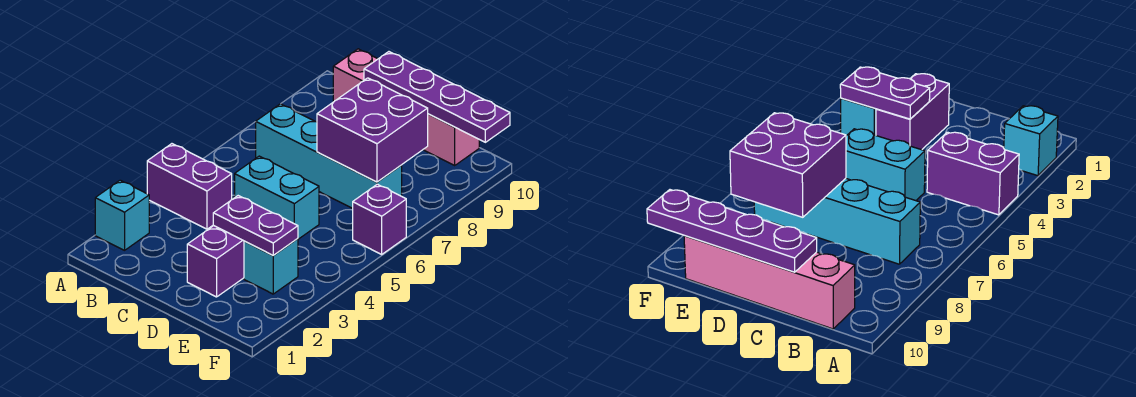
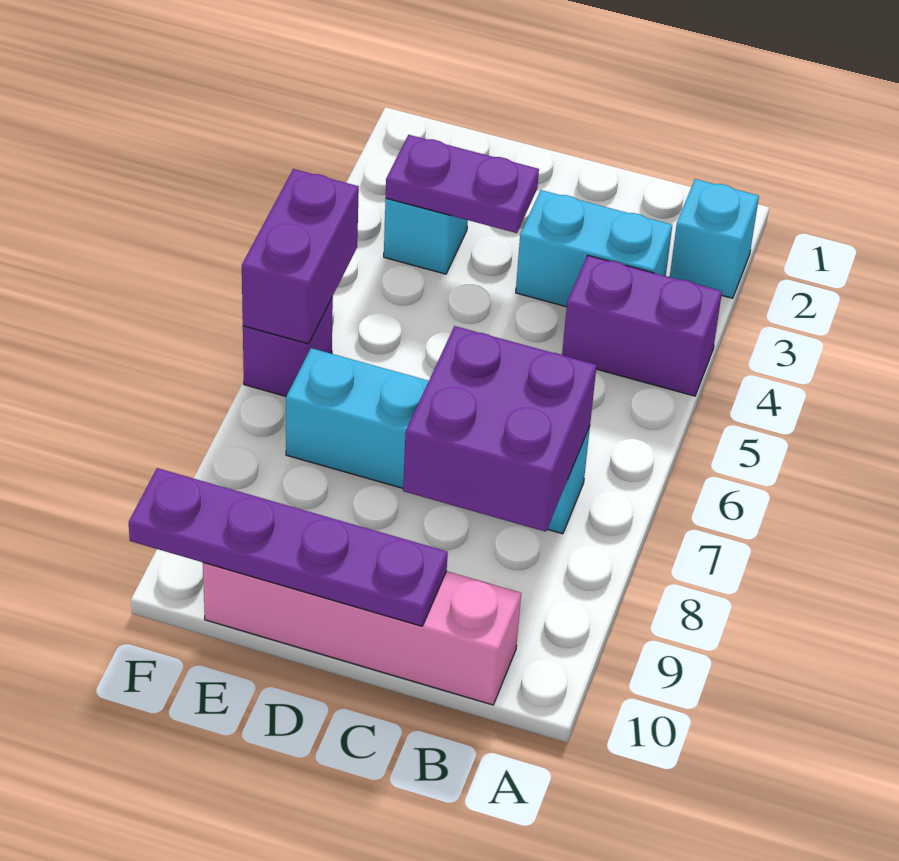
cyan 1x2 brick [235,156,319,239] -> cyan 1x2 brick moved to [516,190,672,307]
purple 1x2 brick [187,226,244,297] -> purple 1x2 brick moved to [242,169,359,344]
purple 2x2 brick [317,78,428,182] -> purple 2x2 brick moved to [403,326,597,532]

